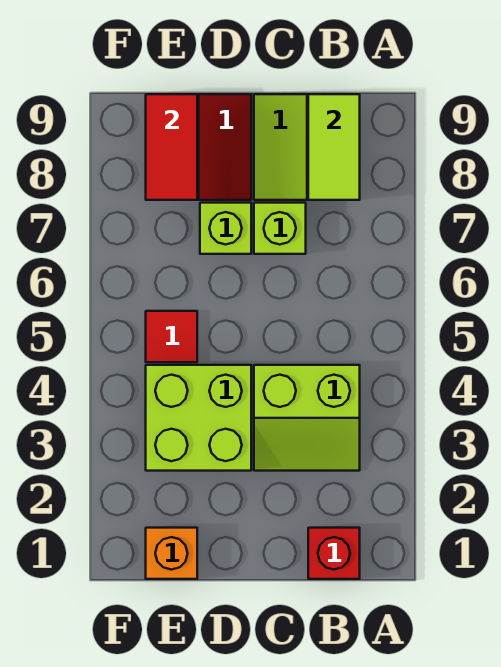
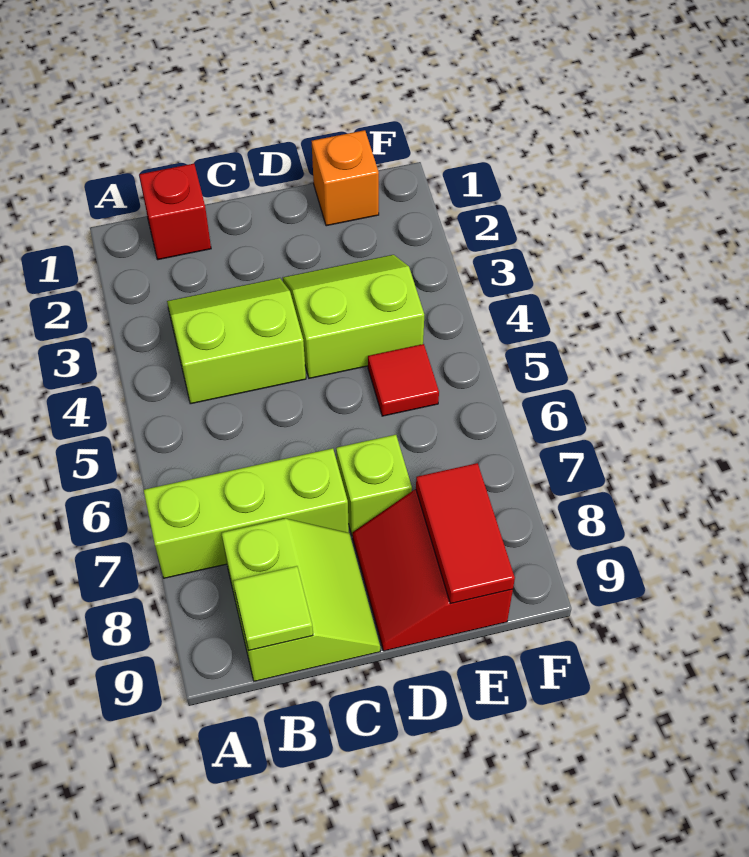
lime 1x2 tile [308,94,360,200] -> lime 1x1 tile [233,566,313,651]
lime 1x1 brick [254,203,306,254] -> lime 1x3 brick [144,448,349,578]
lime 2x2 brick [146,365,251,471] -> lime 2x2 slope [283,255,424,378]

